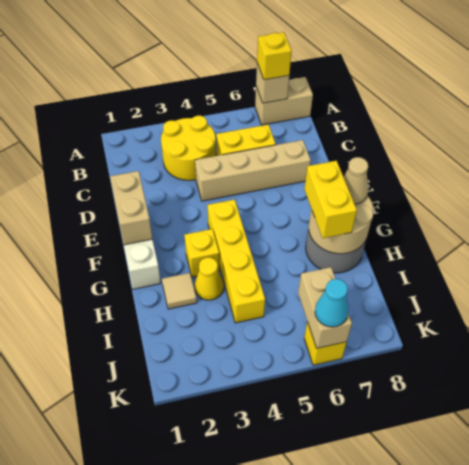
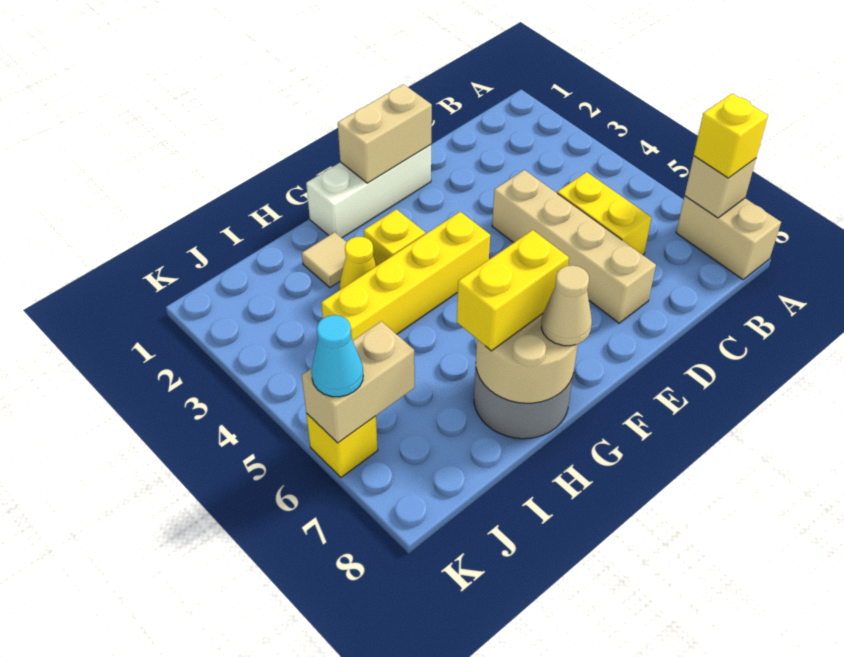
yellow 2x2 round brick [161,116,216,180] -> none

